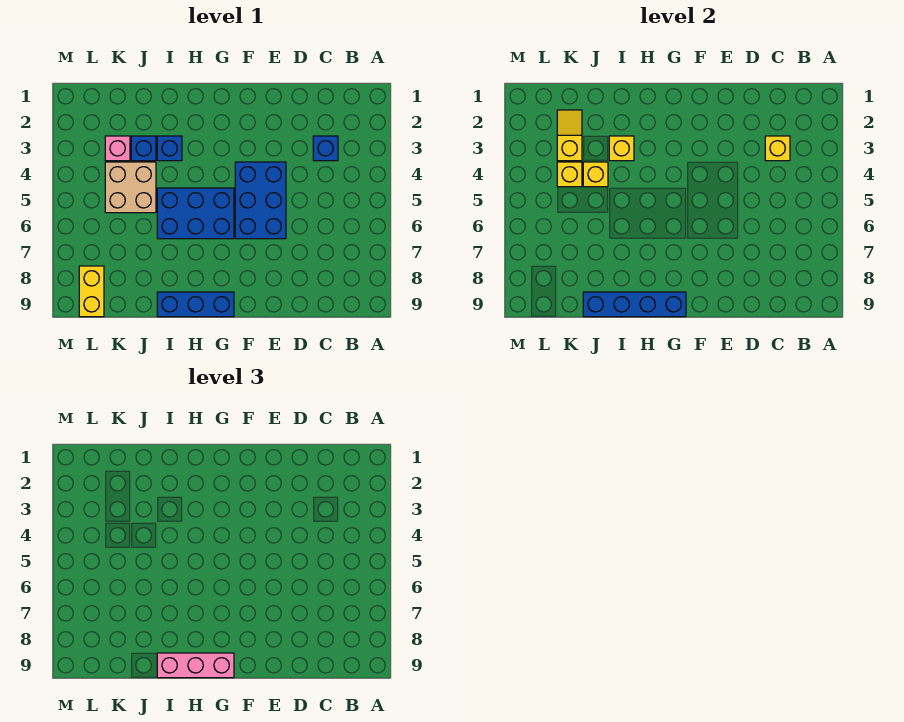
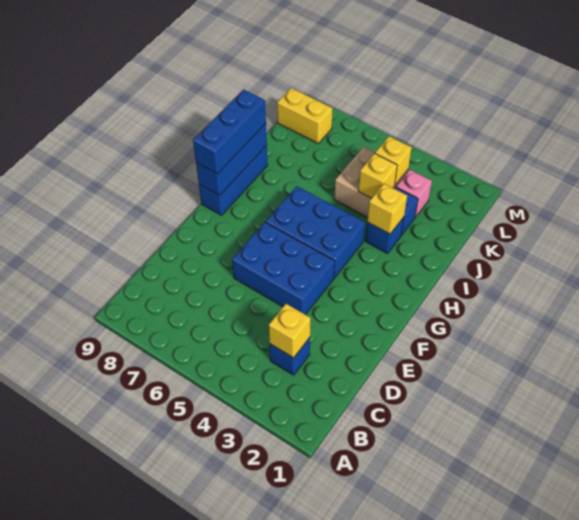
blue 2x3 brick [157,188,234,239] -> blue 2x3 brick turned to [266,186,365,278]
blue 1x4 brick [583,292,686,317] -> blue 1x3 brick [196,123,267,195]
pink 1x3 brick [157,653,234,678] -> blue 1x3 brick [193,89,266,174]
yellow 1x2 slope [557,110,582,161] -> none

